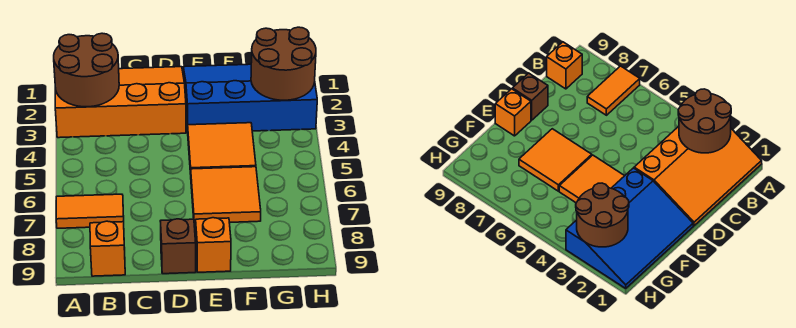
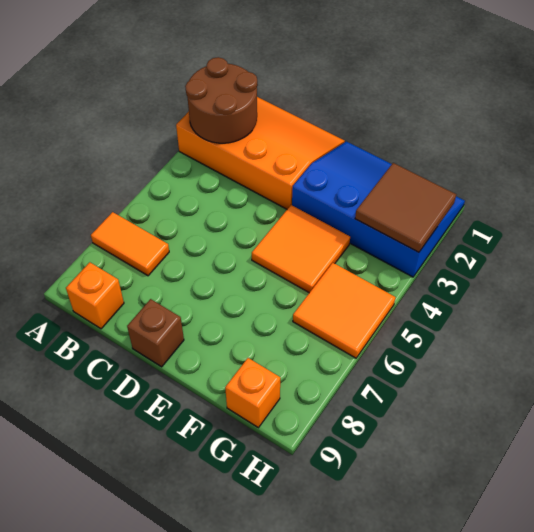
orange 2x2 tile [191,167,261,224] -> orange 2x2 tile moved to [293,263,395,358]
orange 1x1 brick [196,218,231,272] -> orange 1x1 brick moved to [225,358,280,428]
brown 2x2 round brick [251,27,316,100] -> brown 2x2 tile [355,163,456,252]

